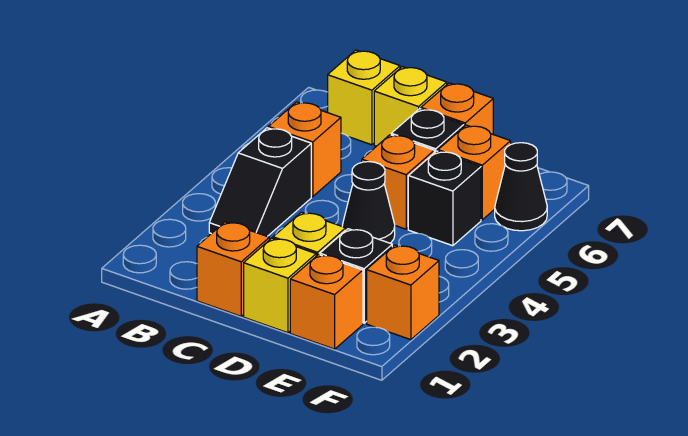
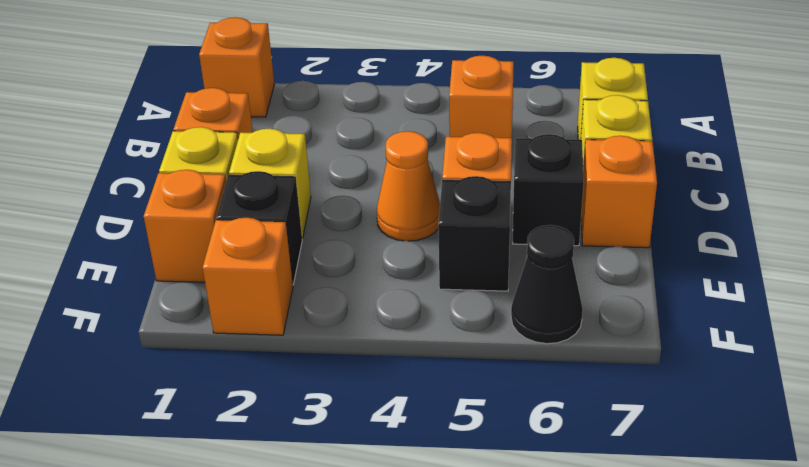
black 1x2 slope [209,128,311,236] -> none
black 1x1 cone [342,162,395,243] -> orange 1x1 cone [377,131,440,241]
orange 1x1 brick [438,125,511,220] -> orange 1x1 brick moved to [199,17,274,117]

